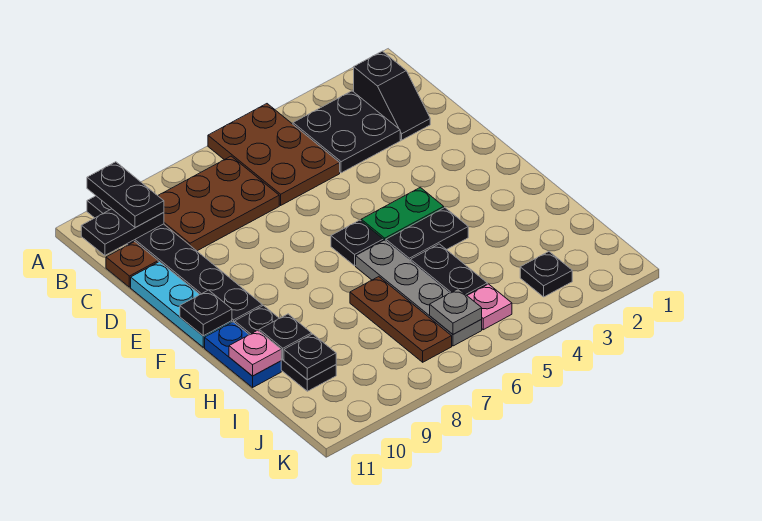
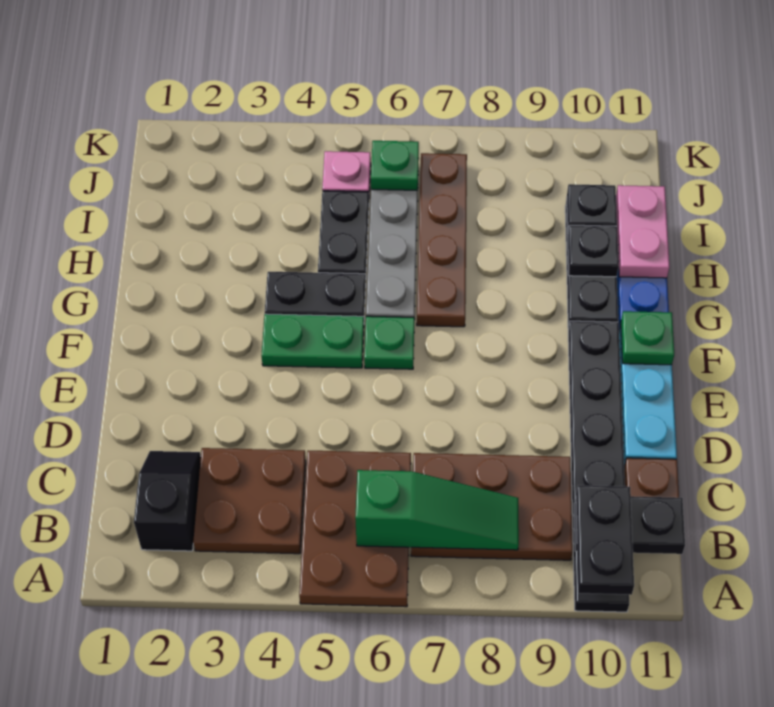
black 2x2 plate [293,91,400,173] -> brown 2x2 plate [193,448,306,554]
none -> green 1x3 slope [355,470,519,550]
black 1x1 plate [331,220,383,266] -> green 1x1 plate [364,316,414,369]
black 1x1 plate [180,290,232,336] -> green 1x1 plate [621,311,674,365]
brown 1x3 plate [350,277,452,362] -> brown 1x4 plate [417,153,467,327]
pink 1x1 plate [229,330,281,376] -> pink 1x2 plate [616,185,669,278]
black 1x1 plate [520,252,572,297] -> none
grey 1x1 plate [430,289,482,334] -> green 1x1 plate [371,141,419,190]

